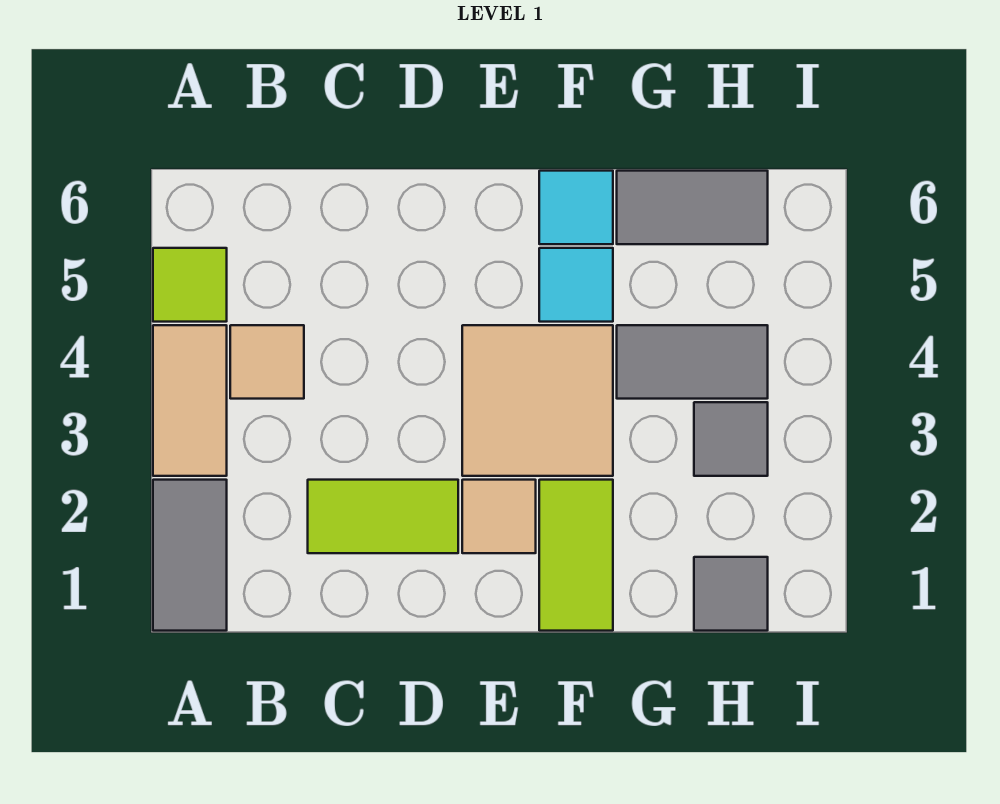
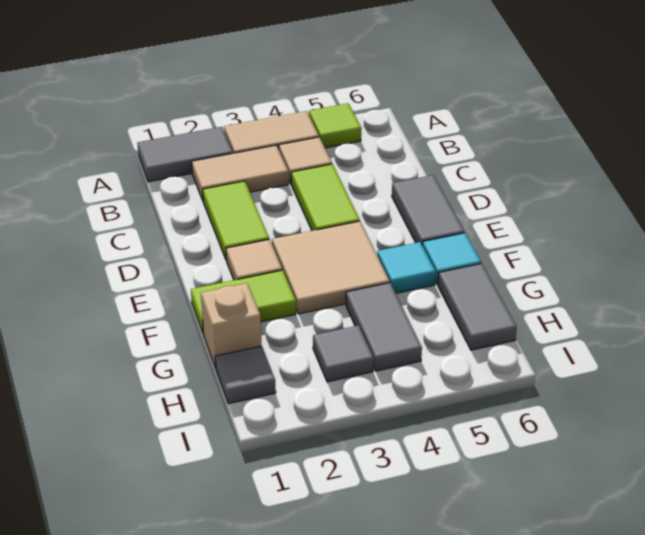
none -> tan 1x2 tile [192,145,289,200]
none -> lime 1x2 tile [291,164,360,231]
none -> grey 1x2 tile [392,175,464,245]
none -> tan 1x1 brick [201,283,261,368]

